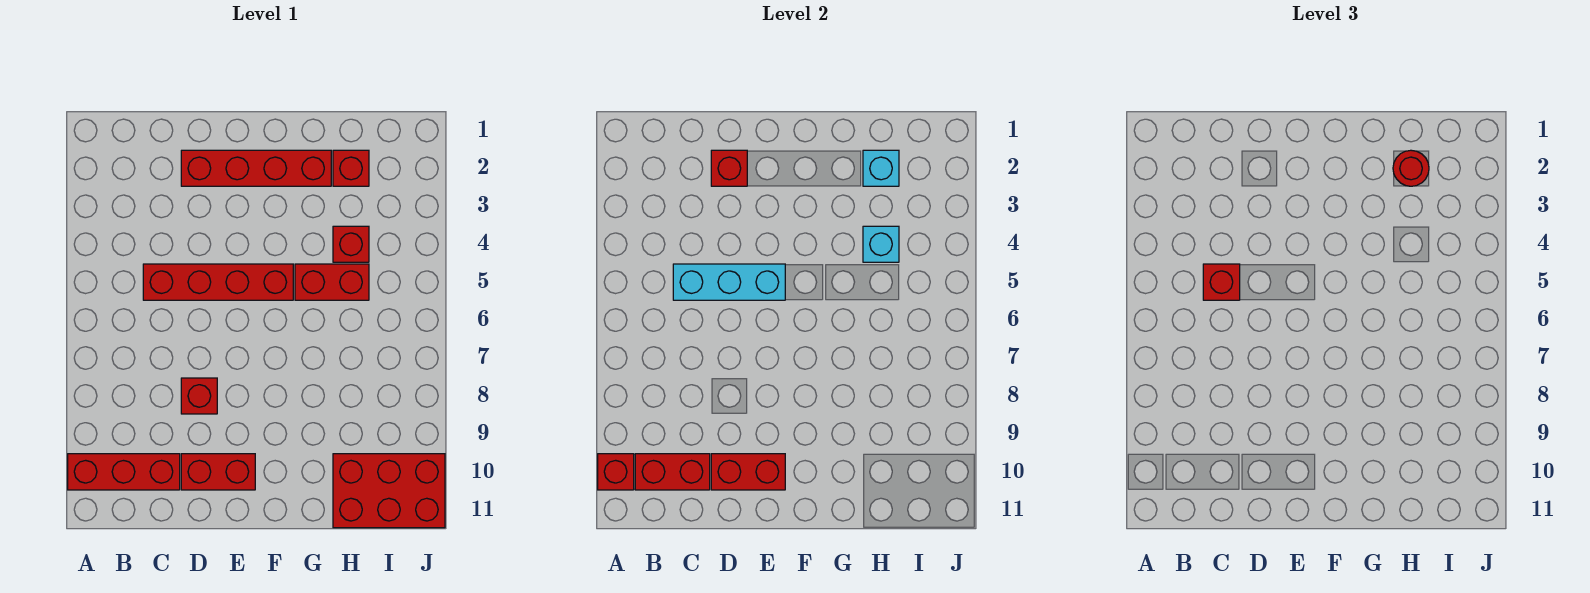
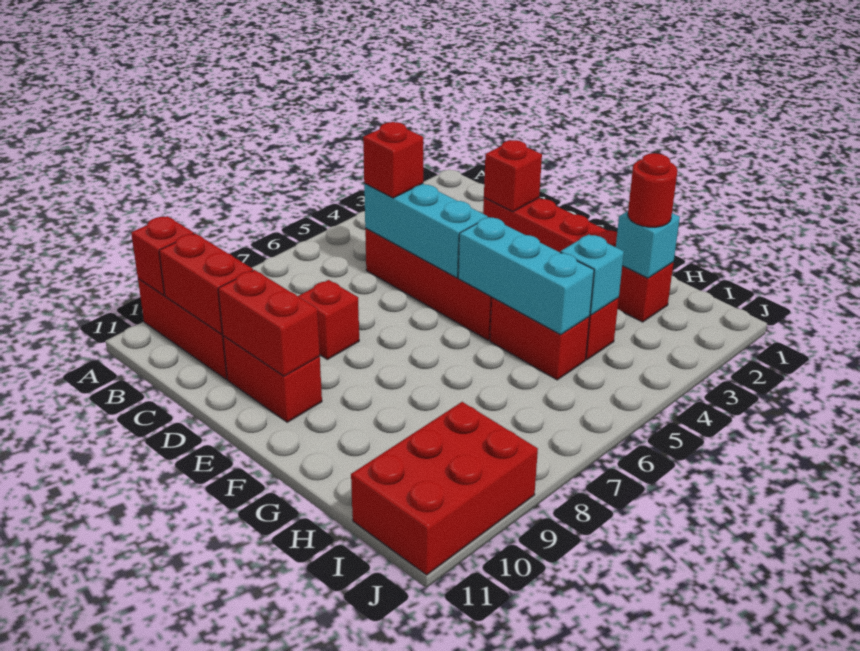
none -> cyan 1x3 brick [458,217,594,335]
red 2x3 brick [333,454,445,528] -> red 2x3 brick turned to [351,402,538,575]

